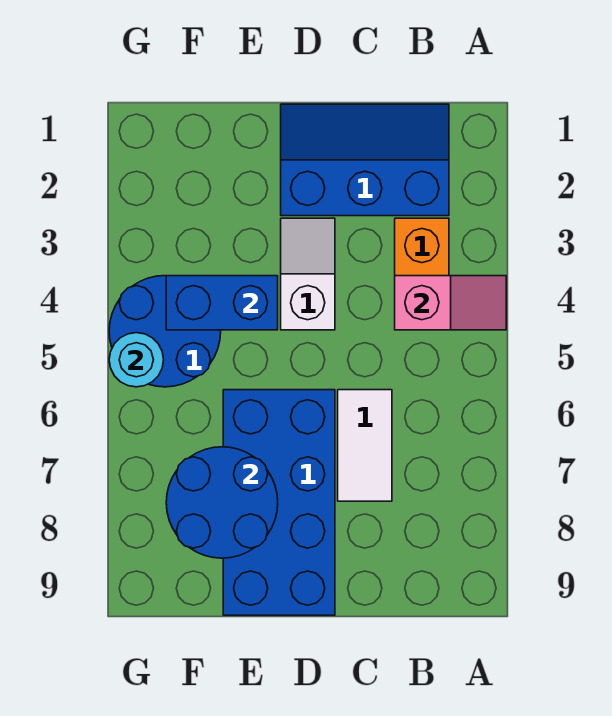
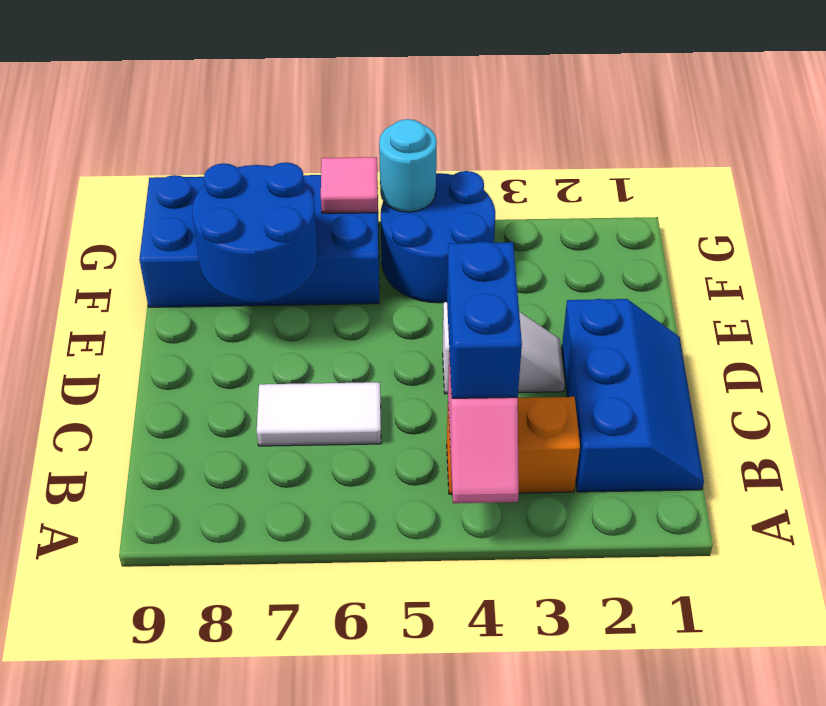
blue 2x4 brick [223,390,335,615] -> blue 2x4 brick moved to [139,175,379,307]
blue 1x2 brick [166,276,278,330] -> blue 1x2 brick moved to [447,242,522,398]
none -> pink 1x1 tile [321,157,378,213]

